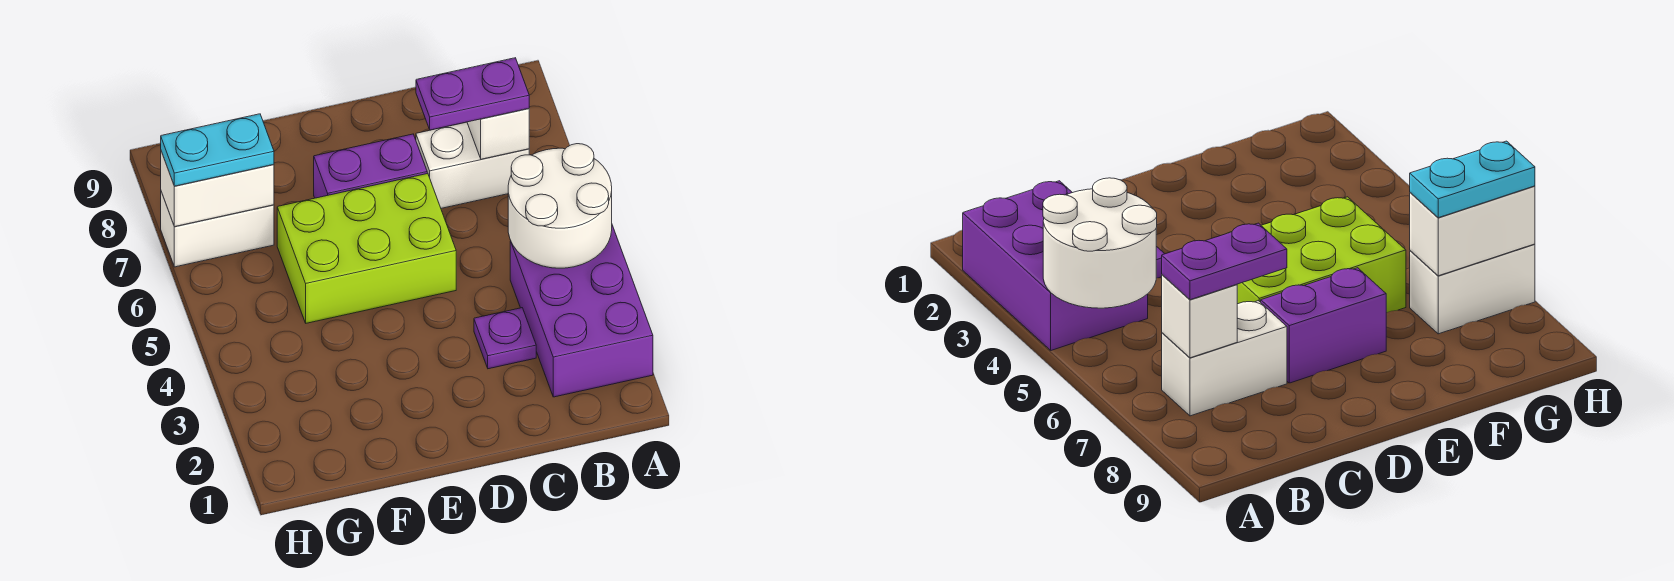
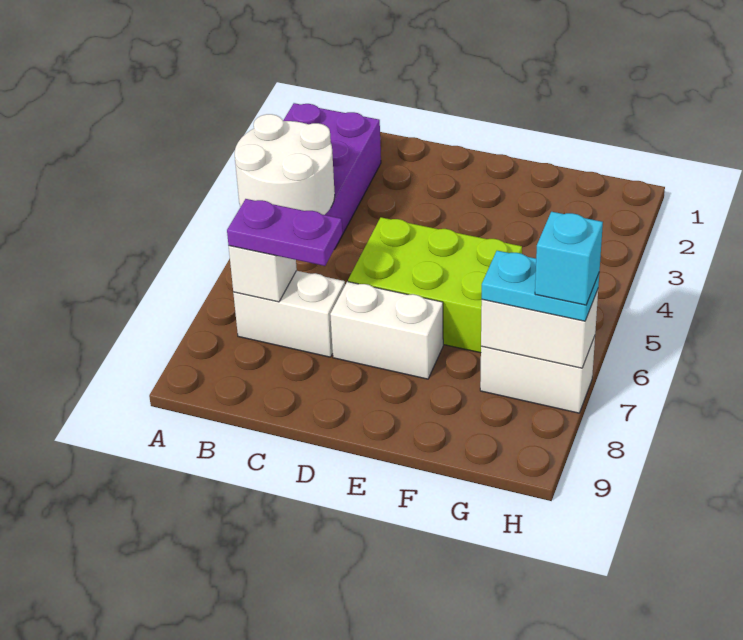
purple 1x1 plate [474,308,536,369] -> none
purple 1x2 brick [314,134,427,198] -> white 1x2 brick [330,282,443,379]
none -> cyan 1x1 brick [535,212,603,305]

